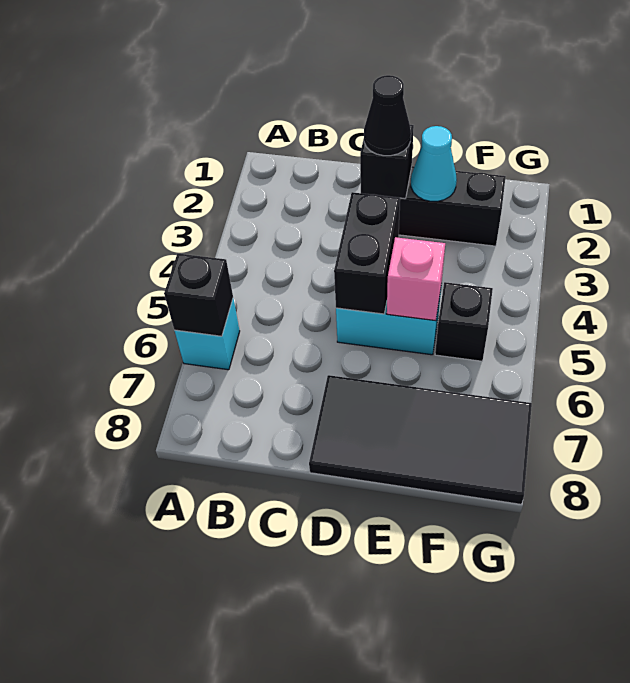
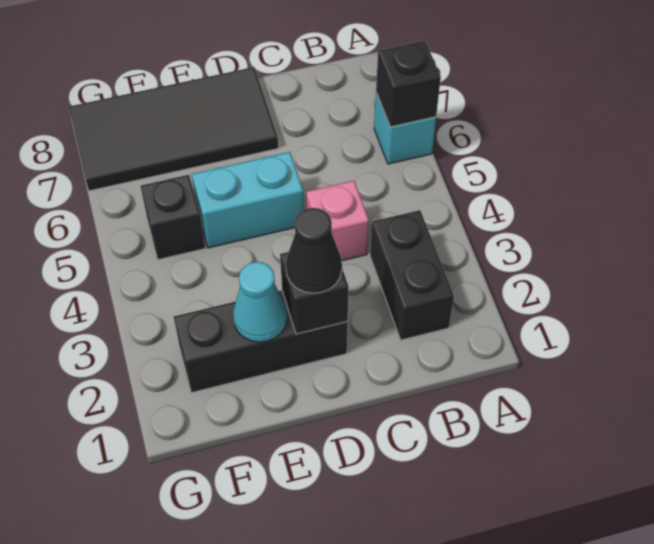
black 1x2 brick [334,192,400,314] -> black 1x2 brick moved to [370,210,454,340]
pink 1x1 brick [387,237,445,321] -> pink 1x1 brick moved to [306,181,369,261]

